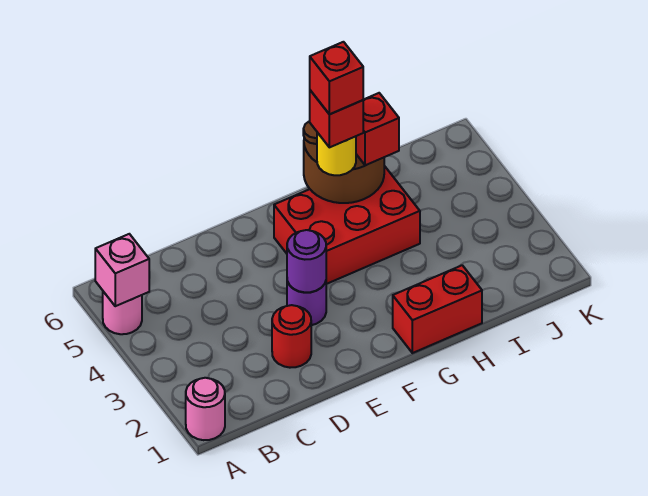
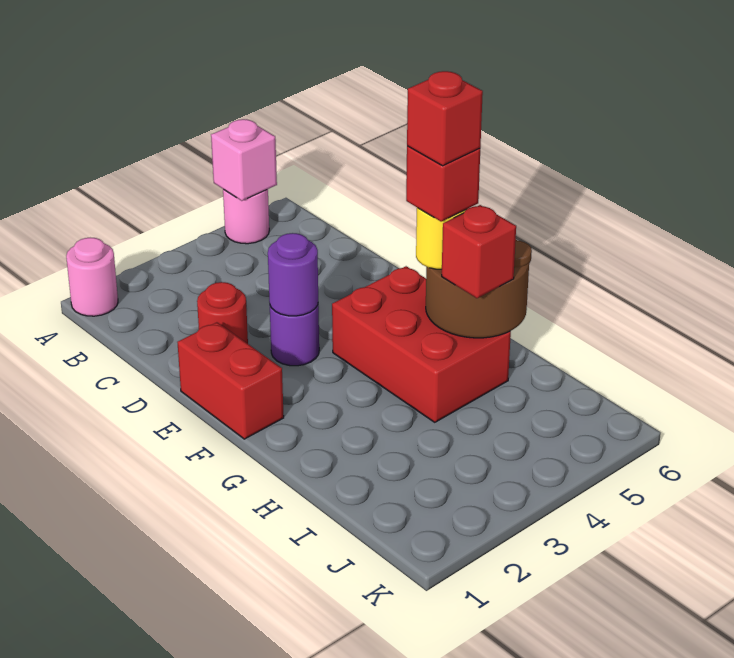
red 1x2 brick [393,265,482,353] -> red 1x2 brick moved to [177,322,284,439]

